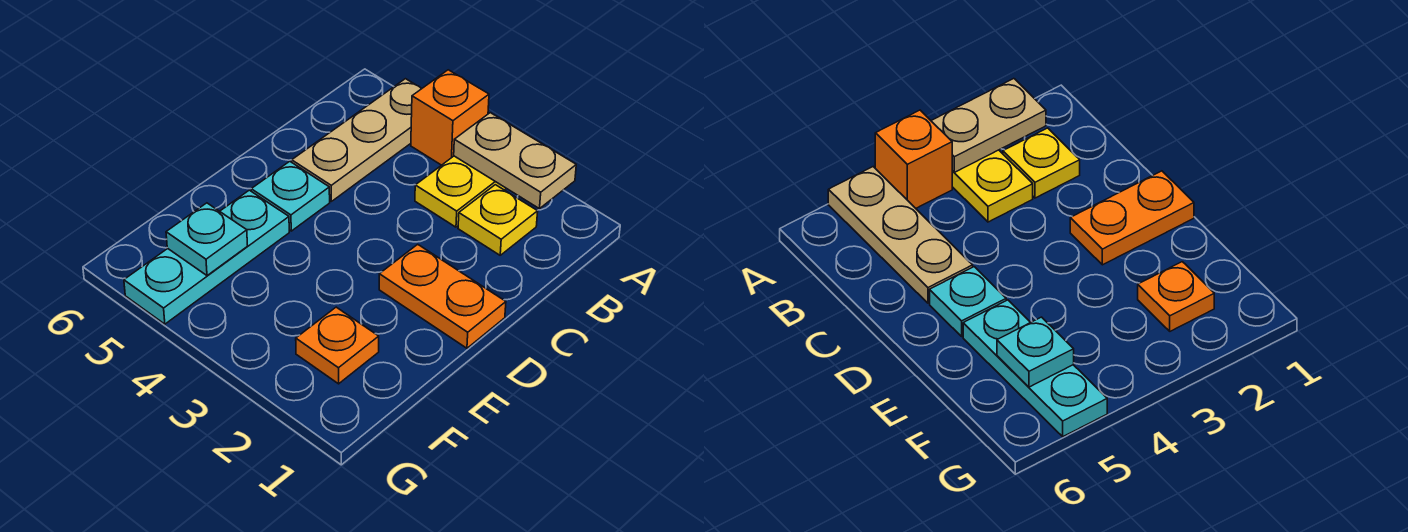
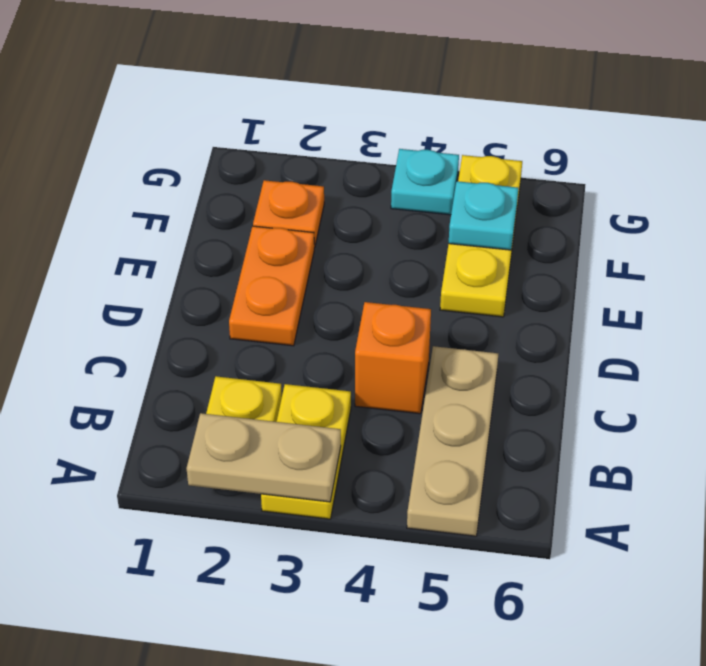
orange 1x1 brick [411,70,489,165] -> orange 1x1 brick moved to [355,302,431,414]
orange 1x2 plate [379,244,506,348] -> orange 1x2 plate turned to [229,226,314,346]
cyan 1x1 plate [251,161,330,231] -> cyan 1x1 plate moved to [391,149,459,215]
cyan 1x3 plate [124,190,289,324] -> yellow 1x3 plate [440,155,522,317]

